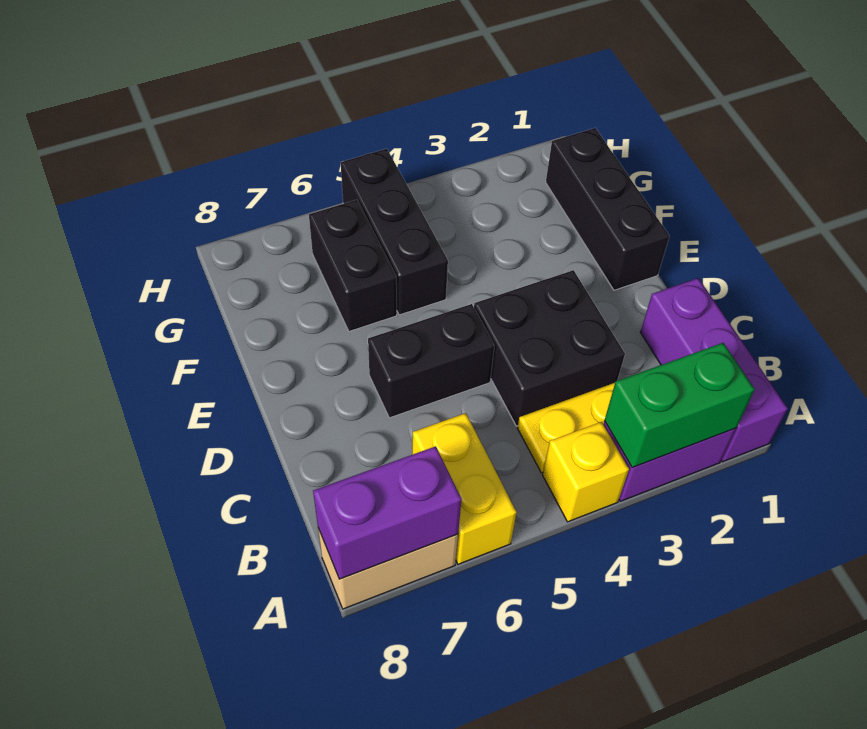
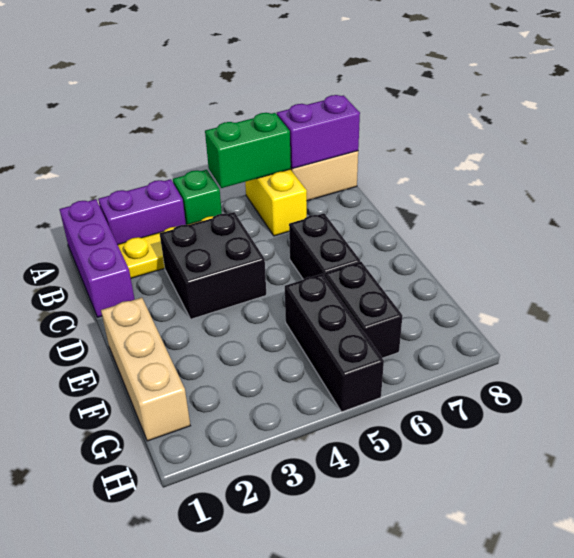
green 1x2 brick [605,343,755,467] -> green 1x2 brick moved to [205,113,291,188]
yellow 1x1 brick [543,422,629,522] -> green 1x1 brick [173,170,222,225]
black 1x2 brick [368,304,494,418] -> black 1x2 brick turned to [289,213,360,279]
black 1x3 brick [546,128,669,290] -> tan 1x3 brick [101,298,190,441]

